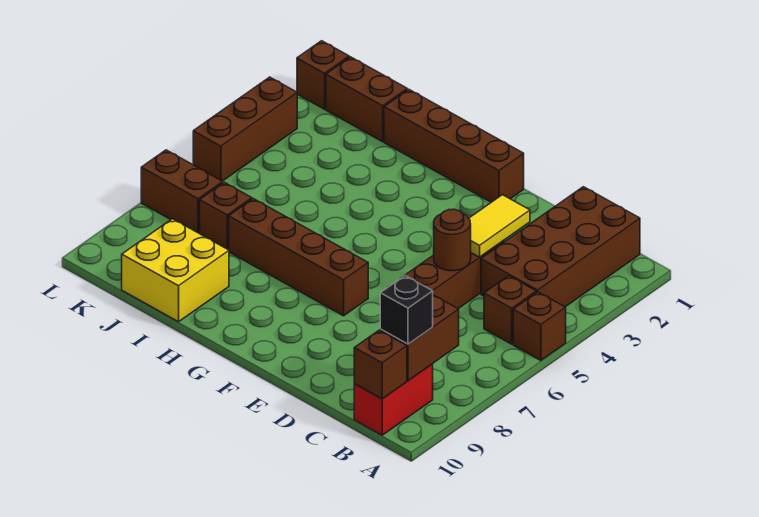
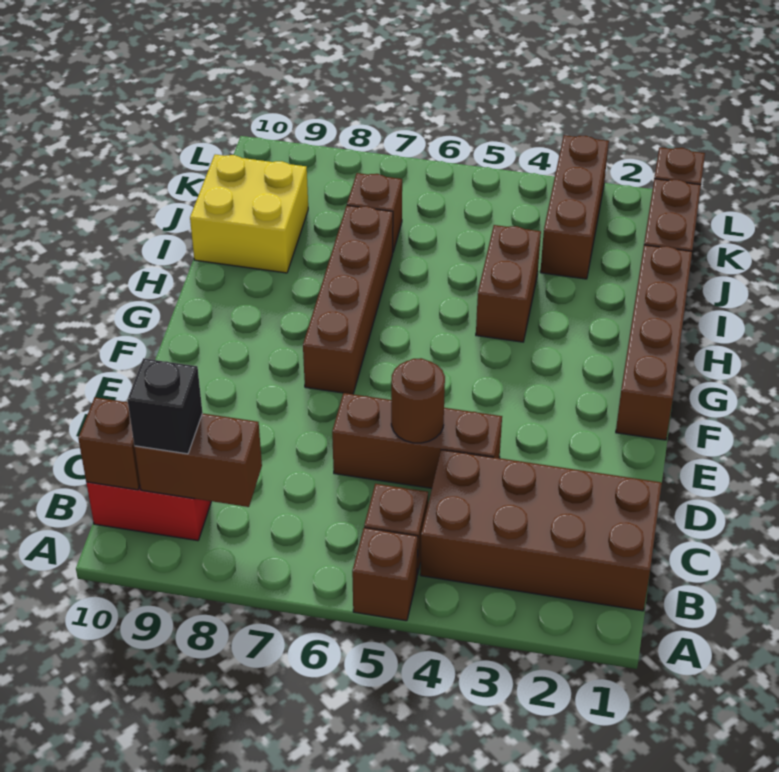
yellow 1x2 tile [469,195,530,257] -> none
brown 1x2 brick [141,150,223,234] -> brown 1x2 brick moved to [476,225,541,342]
brown 1x3 brick [193,77,297,181] -> brown 1x3 brick turned to [540,135,609,279]

